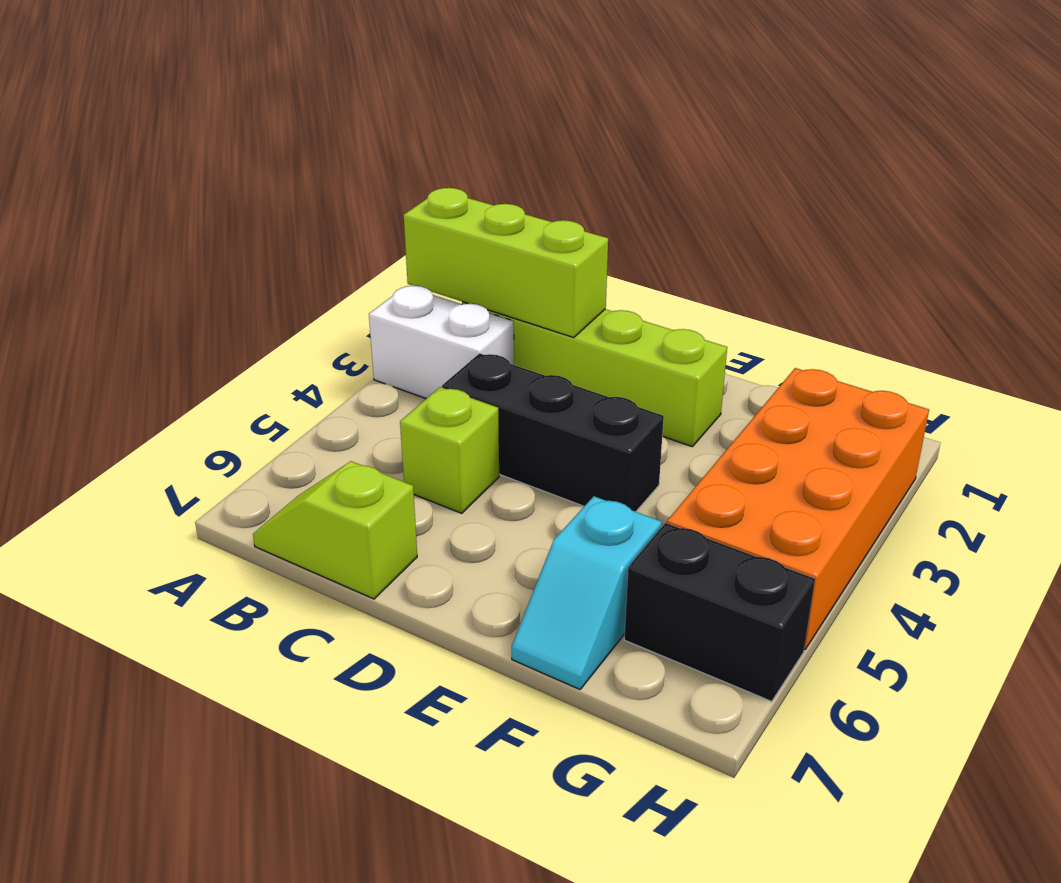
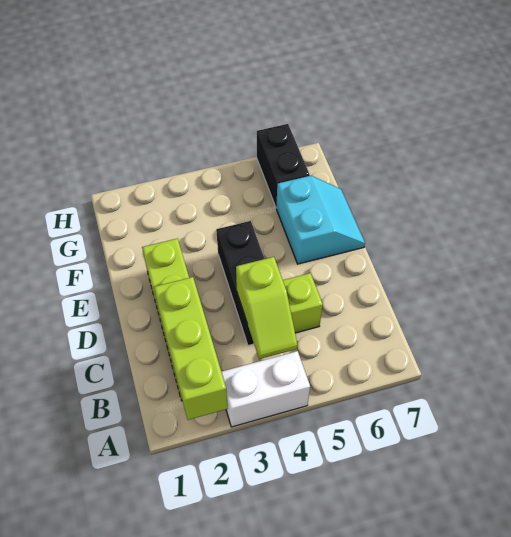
white 1x2 brick [369,286,514,399] -> white 1x2 brick turned to [222,351,310,427]
lime 1x2 slope [253,461,417,599] -> lime 1x2 slope moved to [236,257,297,359]
cyan 1x2 slope [512,496,662,689] -> cyan 2x2 slope [276,176,365,264]
orange 2x4 brick [667,368,929,649] -> none

